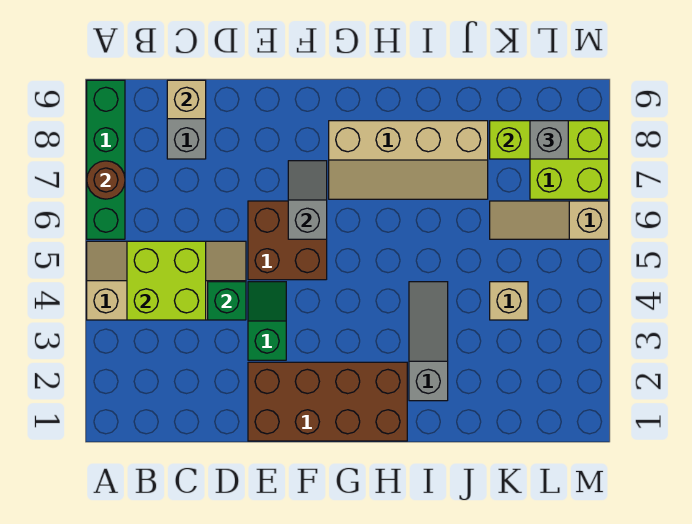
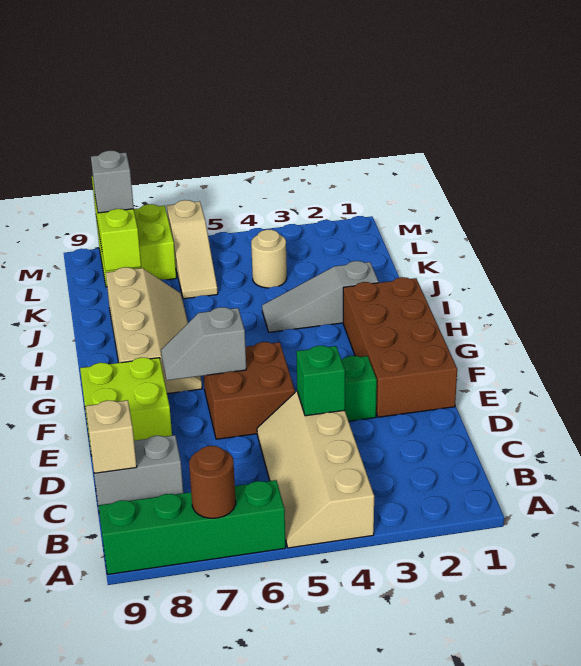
lime 2x2 brick [127,241,206,320] -> lime 2x2 brick moved to [80,358,172,456]
tan 1x1 brick [490,282,528,320] -> tan 1x1 round brick [251,230,287,288]

